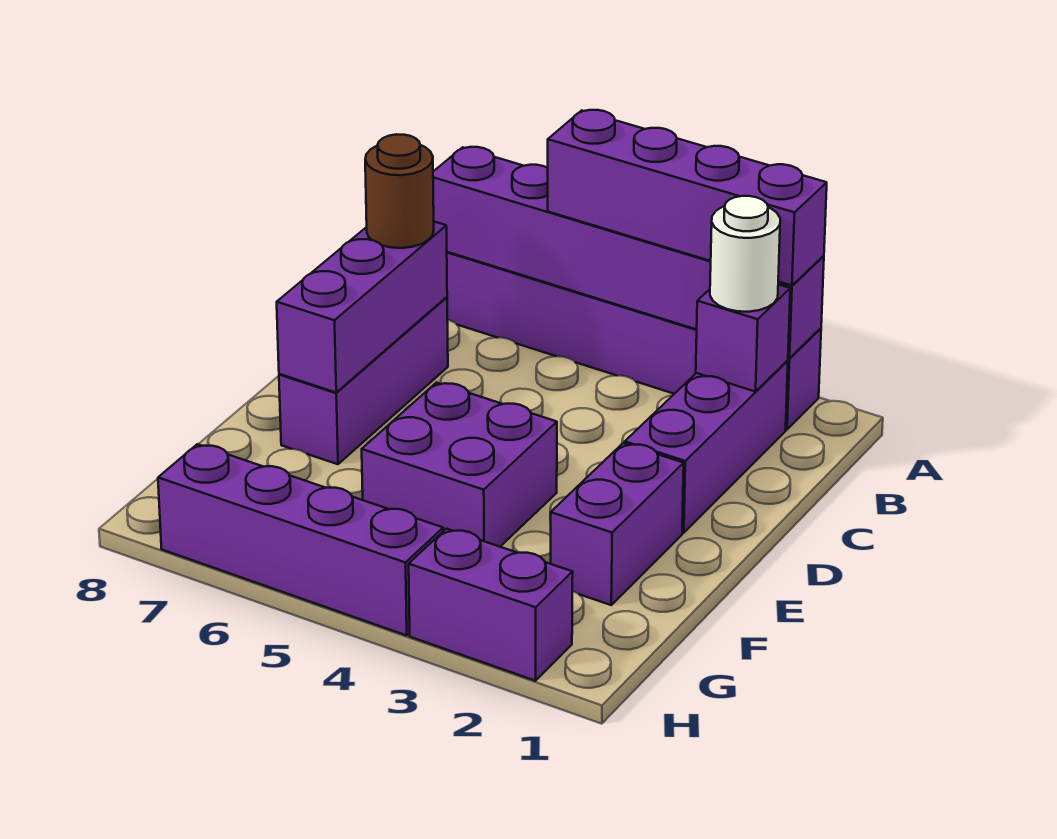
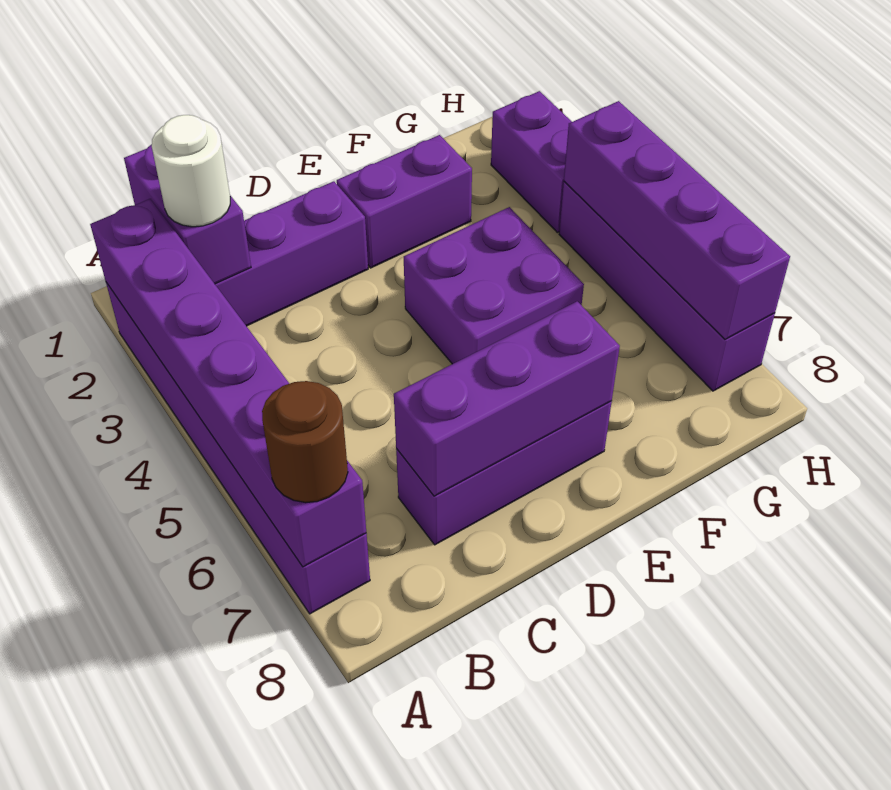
purple 1x4 brick [548,110,827,286] -> purple 1x4 brick moved to [564,101,790,339]
purple 1x1 brick [696,284,790,392] -> purple 1x2 brick [124,144,251,284]
brown 1x1 round brick [365,134,434,248] -> brown 1x1 round brick moved to [262,381,348,503]

